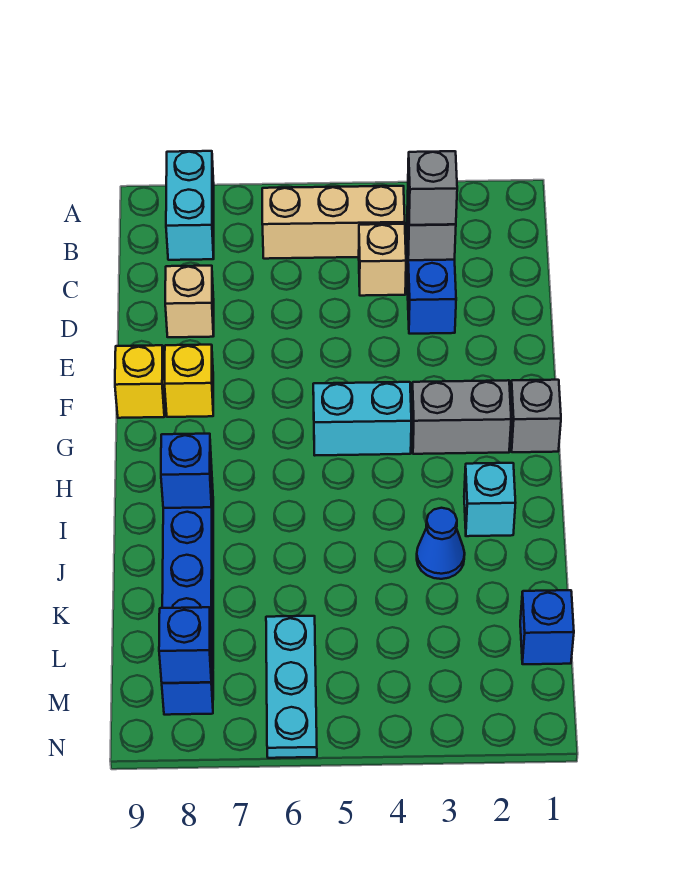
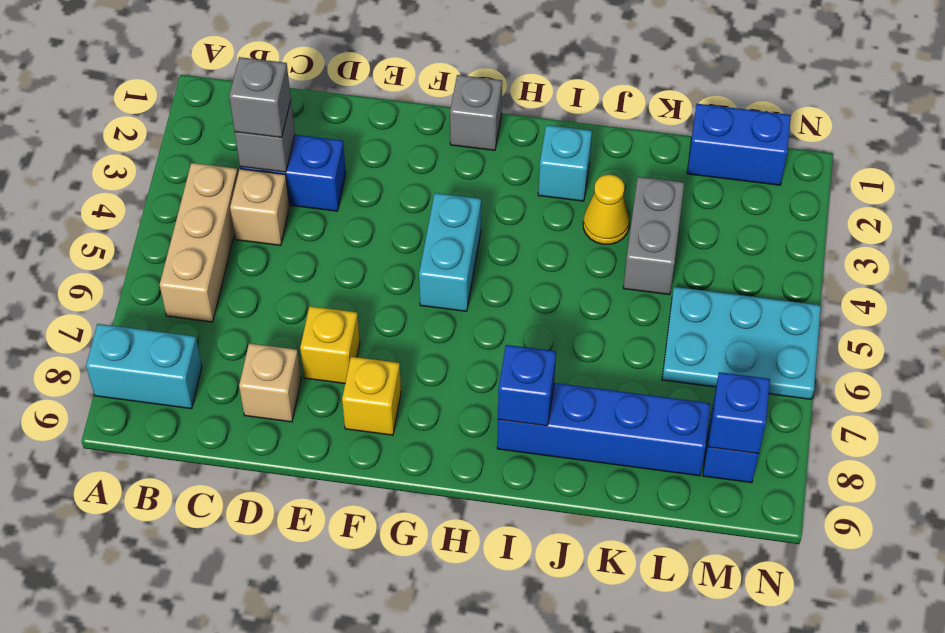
yellow 1x1 brick [115,345,165,418] -> yellow 1x1 brick moved to [300,306,360,383]
grey 1x2 brick [412,380,511,454] -> grey 1x2 brick moved to [623,177,684,295]
blue 1x1 cone [417,508,465,579] -> yellow 1x1 cone [583,174,630,244]
blue 1x1 brick [520,590,574,664] -> blue 1x2 brick [687,104,791,185]
cyan 1x3 plate [266,616,317,758] -> cyan 2x3 plate [662,287,821,399]

